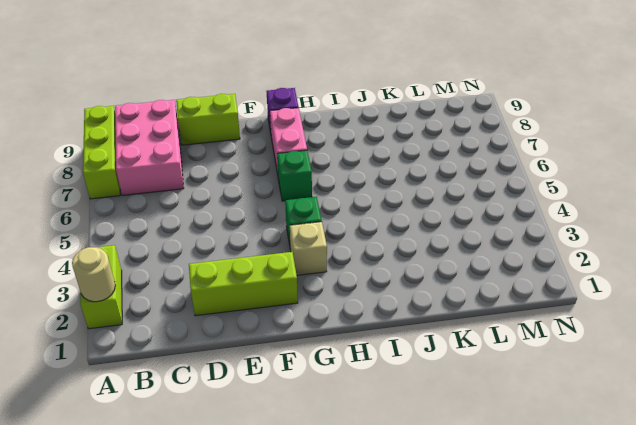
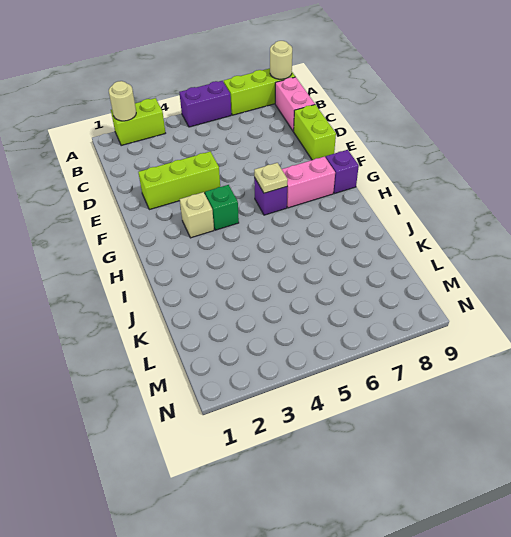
none -> purple 1x2 brick [179,81,231,127]
none -> tan 1x1 round brick [270,41,292,79]
pink 2x3 brick [115,100,184,195] -> pink 1x2 brick [275,77,315,131]
lime 1x3 brick [189,252,298,316] -> lime 1x3 brick turned to [138,151,220,210]
green 1x1 brick [277,150,312,201] -> purple 1x1 brick [254,178,287,215]
none -> tan 1x1 plate [254,163,288,193]

